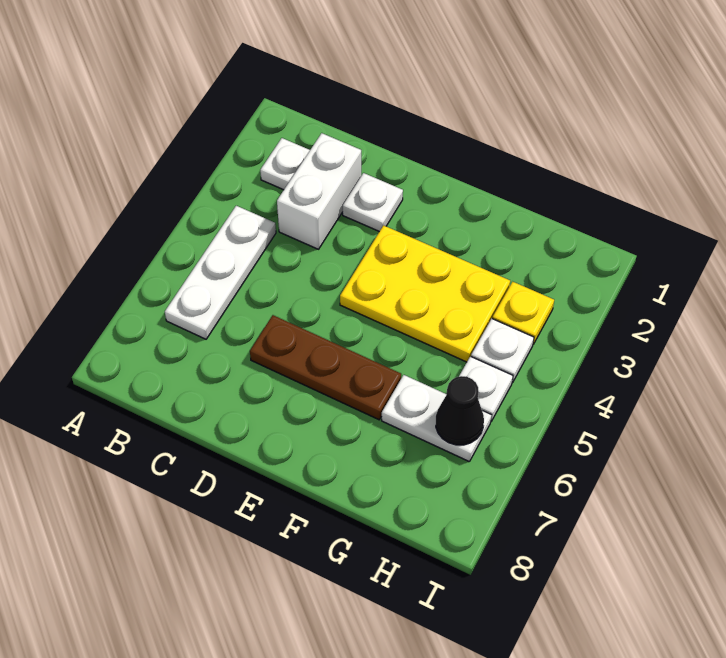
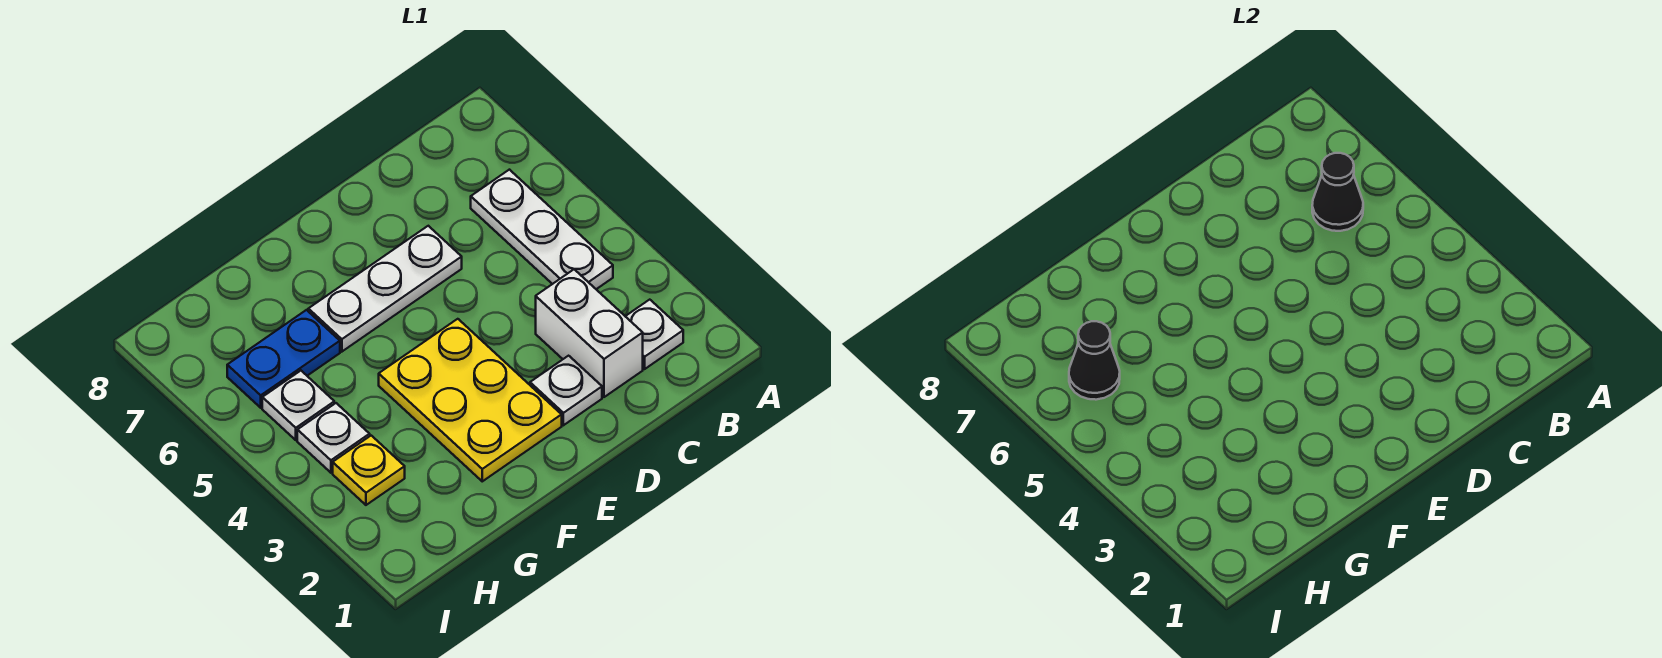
none -> black 1x1 cone [1312,153,1363,231]
brown 1x3 plate [250,315,401,420] -> white 1x3 plate [308,226,462,352]
yellow 2x3 plate [340,225,510,362] -> yellow 2x3 plate turned to [379,319,562,481]
white 1x2 plate [382,375,491,462] -> blue 1x2 plate [227,310,340,408]

